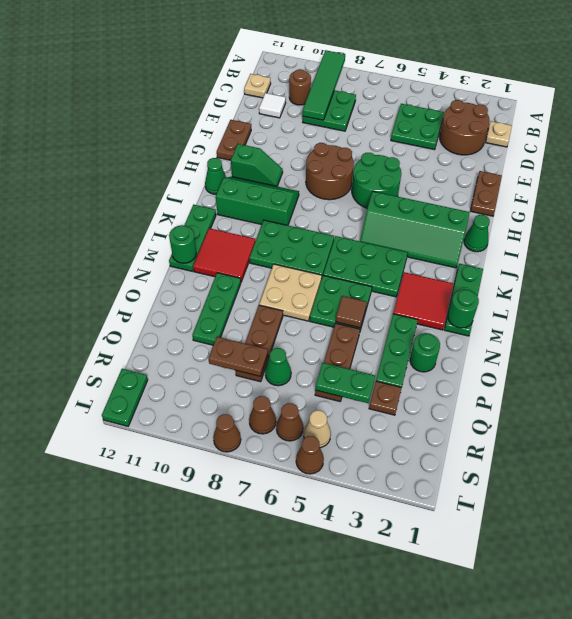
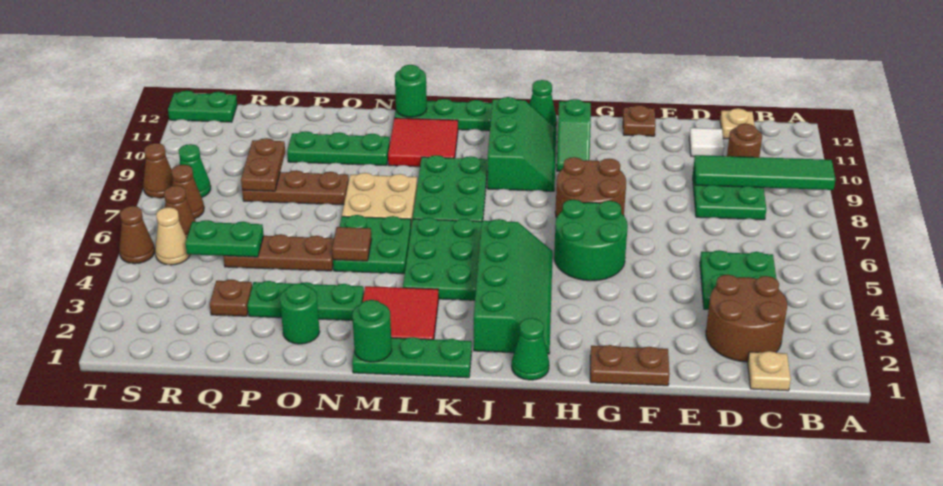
brown 1x2 plate [217,120,251,160] -> brown 1x1 plate [623,105,656,136]
green 2x4 slope [360,191,470,268] -> green 2x4 slope turned to [474,219,553,354]
green 1x2 plate [315,363,375,403] -> green 1x2 plate turned to [185,220,264,257]
green 1x1 cone [265,348,291,386] -> green 1x1 cone moved to [179,144,211,197]

